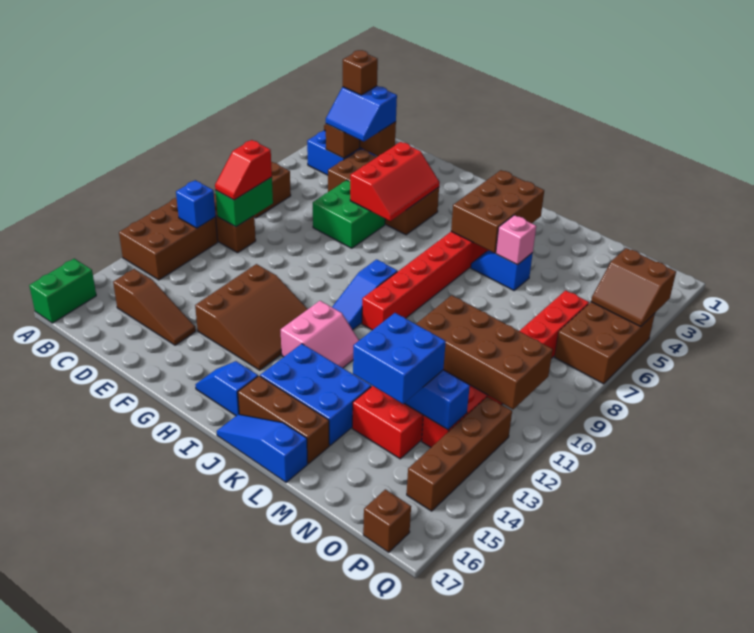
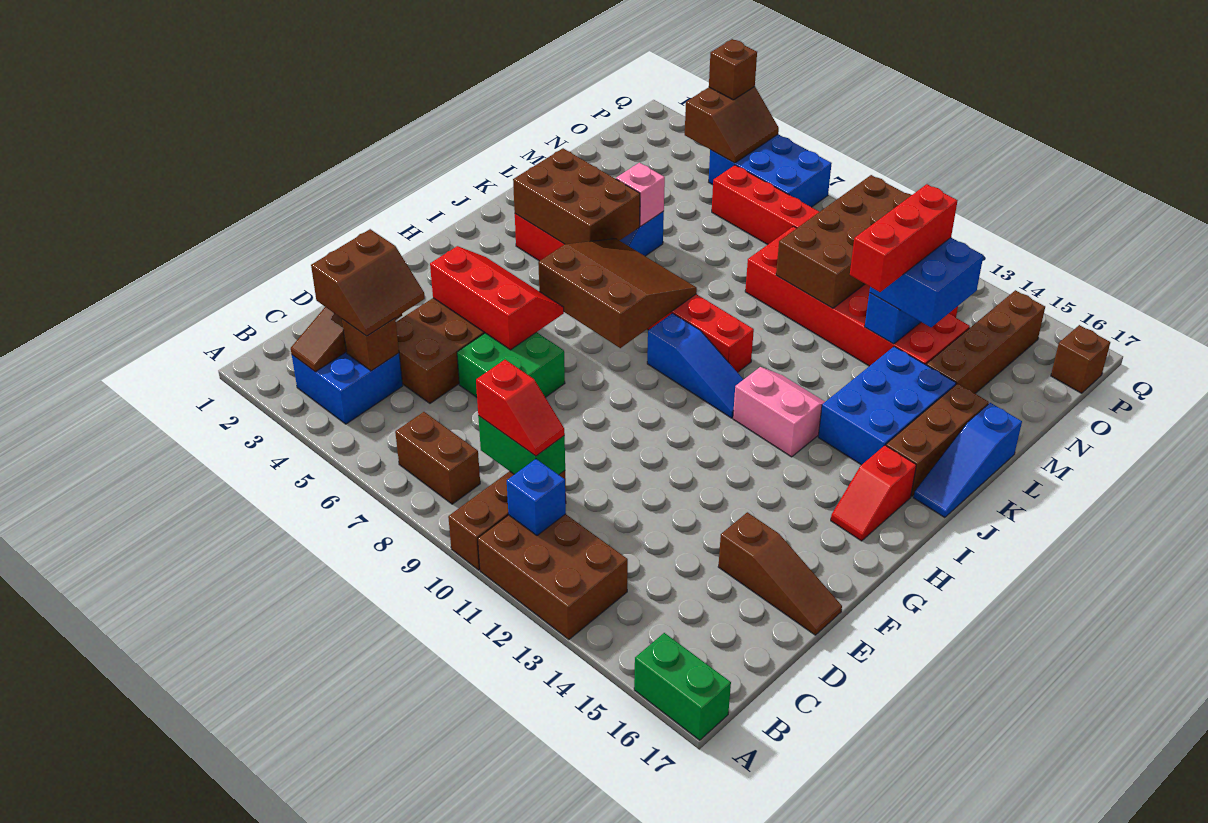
blue 2x2 slope [326,86,397,142] -> brown 2x2 slope [311,229,425,336]
brown 1x1 brick [343,50,378,95] -> brown 1x1 brick moved to [709,39,757,100]
brown 1x3 slope [113,269,196,345] -> brown 1x3 slope turned to [718,512,842,635]
brown 3x3 slope [195,264,308,370] -> brown 3x3 slope moved to [538,239,697,348]
blue 1x2 slope [195,361,258,416] -> red 1x2 slope [831,445,916,541]
none -> red 1x3 brick [850,184,957,292]
brown 2x3 brick [555,302,655,384] -> blue 2x3 brick [709,134,832,207]
brown 1x4 brick [407,397,512,511] -> brown 1x4 brick turned to [926,290,1045,393]

